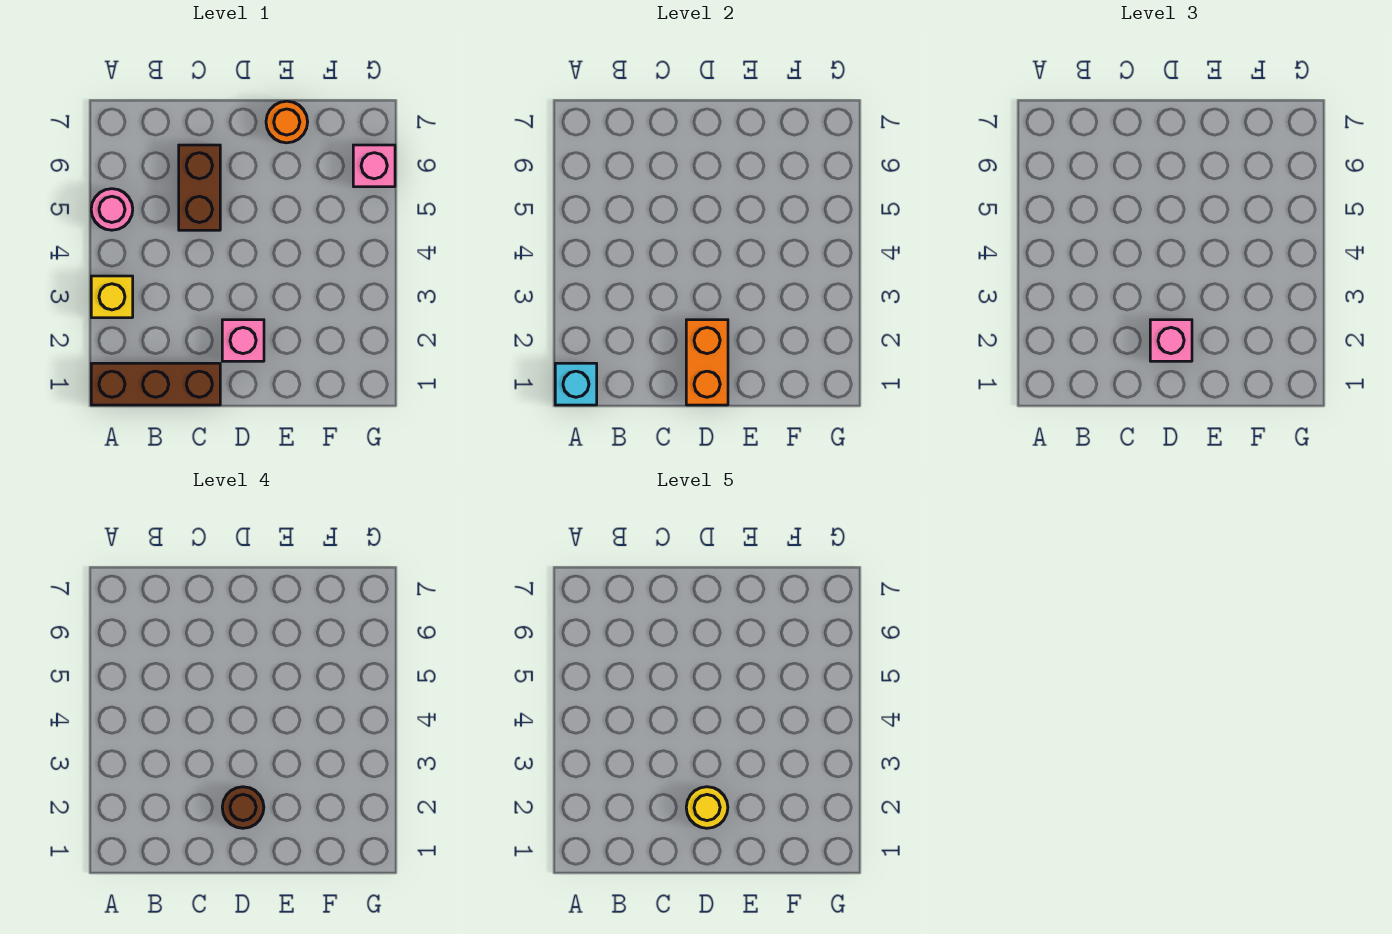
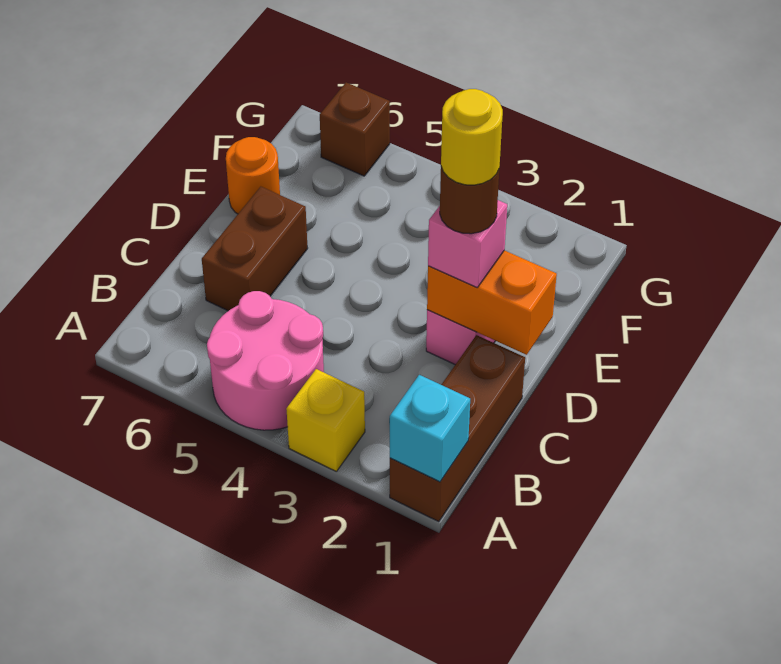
pink 1x1 round brick [91,189,133,230] -> pink 2x2 round brick [207,291,324,430]
brown 1x2 brick [179,145,220,230] -> brown 1x2 brick turned to [202,187,308,311]
pink 1x1 brick [353,145,395,187] -> brown 1x1 brick [320,82,390,176]

